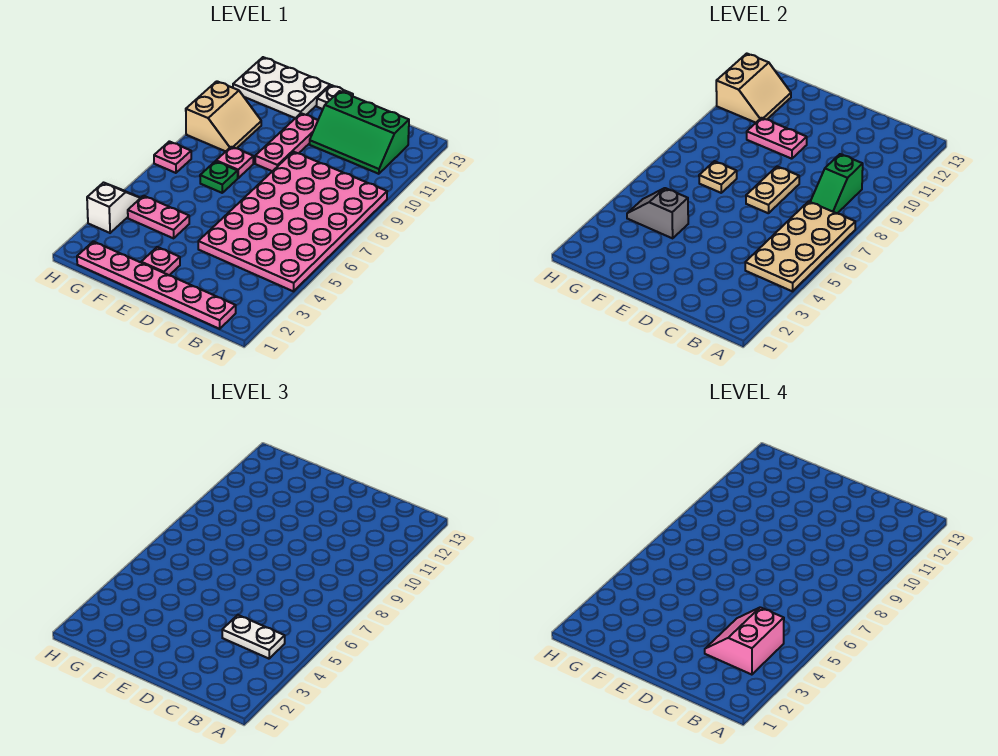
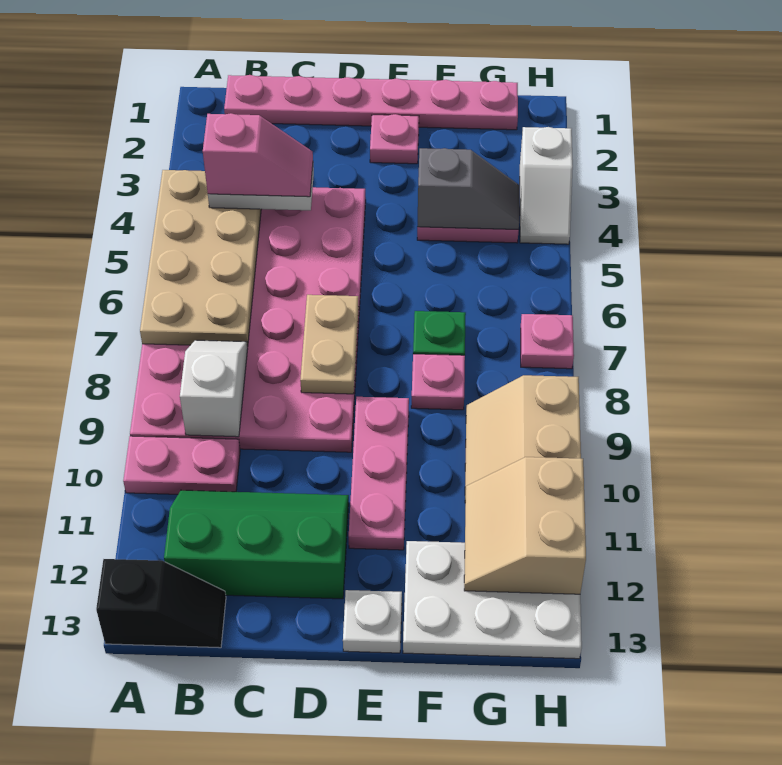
none -> black 1x2 slope [96,559,226,648]
pink 2x2 slope [705,607,784,675] -> pink 1x2 slope [203,113,313,197]
green 1x2 slope [810,154,863,213] -> white 1x2 slope [180,340,248,437]
pink 1x2 plate [747,118,807,159] -> pink 1x2 plate moved to [123,436,240,494]
tan 1x1 plate [699,161,737,193] -> none

